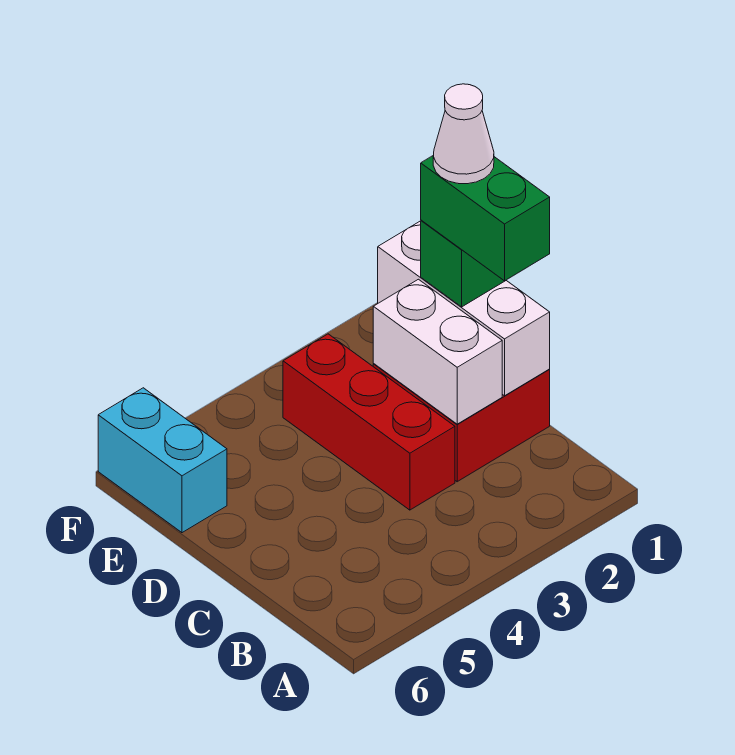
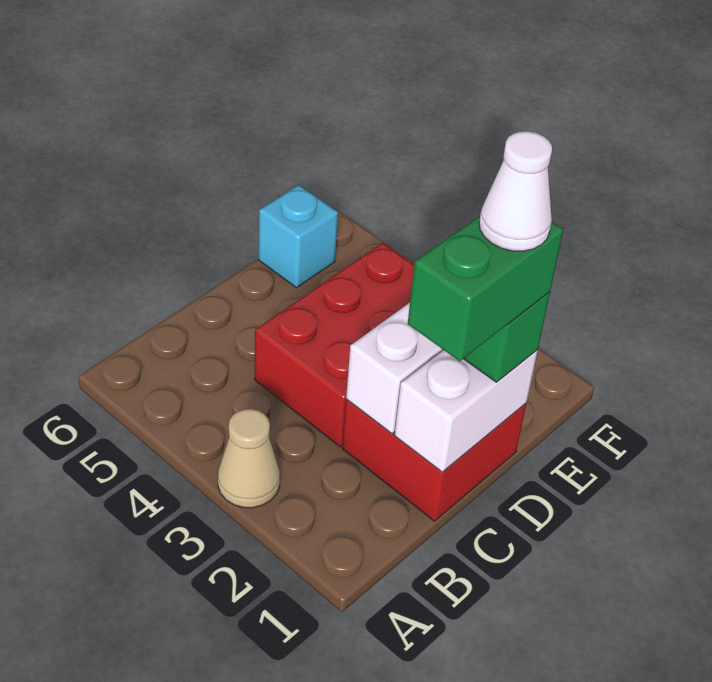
none -> tan 1x1 cone [218,409,280,508]
white 1x3 brick [378,221,550,396] -> white 1x2 brick [394,350,538,472]
red 1x3 brick [283,334,455,510] -> red 2x3 brick [255,243,414,447]
cyan 1x2 brick [98,388,227,533] -> cyan 1x1 brick [259,185,338,288]

